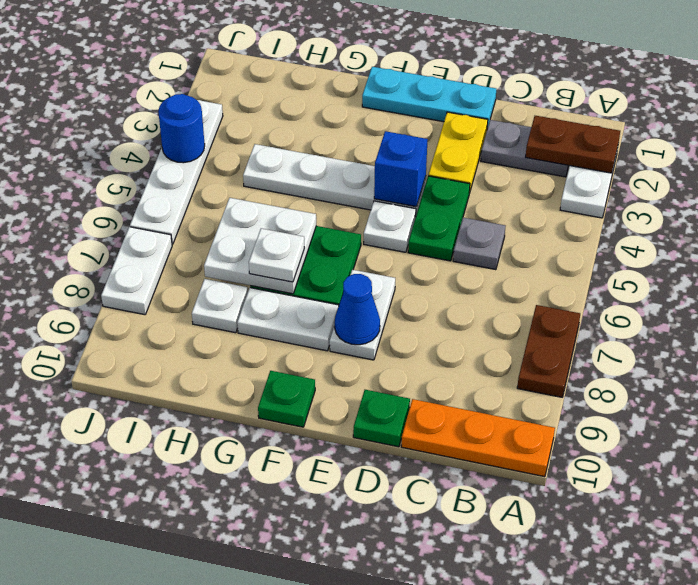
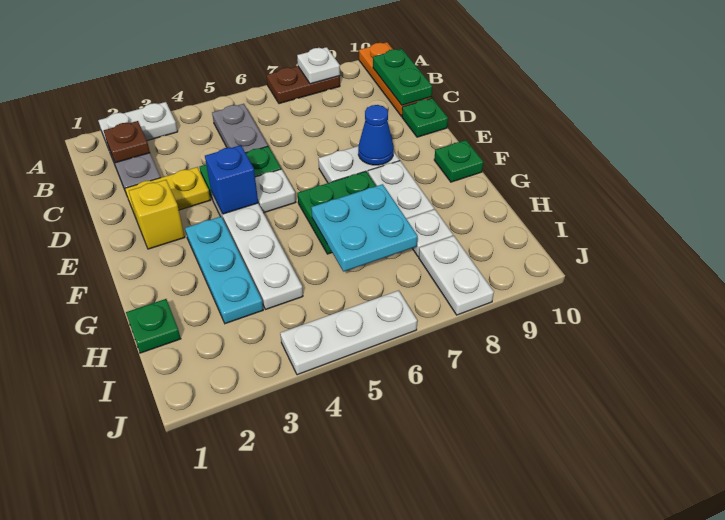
brown 1x2 plate [525,116,620,173] -> brown 1x1 plate [104,121,150,163]
none -> green 1x2 plate [373,49,432,105]
grey 1x1 plate [453,218,505,270] -> grey 1x2 plate [212,104,268,153]
cyan 1x3 plate [362,67,496,128] -> cyan 1x3 plate moved to [185,217,263,324]
none -> yellow 1x1 brick [129,180,185,249]
white 2x2 plate [204,198,316,294] -> cyan 2x2 plate [311,184,418,272]
white 1x1 plate [249,228,304,282] -> white 1x1 plate moved to [297,47,340,84]
none -> green 1x1 plate [126,299,181,353]
white 1x4 plate [130,100,223,244] -> white 1x3 plate [280,290,417,375]
blue 1x1 round brick [158,94,205,163] -> none
white 1x2 plate [101,227,172,315] -> white 1x2 plate turned to [419,236,494,315]

